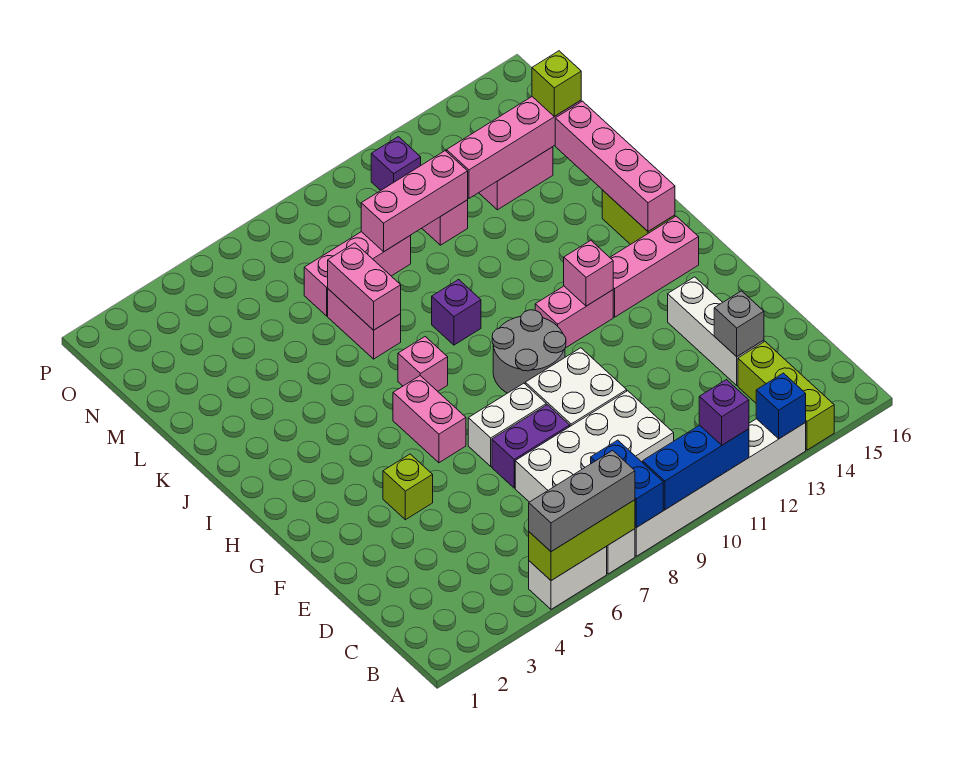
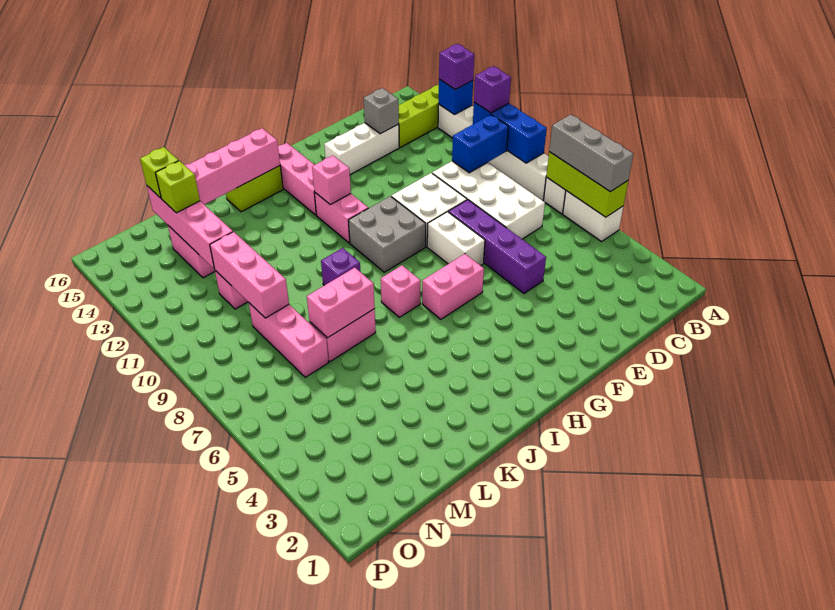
blue 1x2 brick [591,440,663,528] -> blue 1x2 brick moved to [452,115,509,173]
purple 1x2 brick [492,405,570,488] -> purple 1x4 brick [448,200,546,294]
lime 1x1 brick [383,454,433,520] -> lime 1x1 brick moved to [156,161,200,213]
grey 2x2 round brick [492,310,566,393] -> grey 2x2 brick [348,196,426,272]
purple 1x1 brick [371,137,421,190] -> purple 1x1 brick moved to [439,44,474,90]

